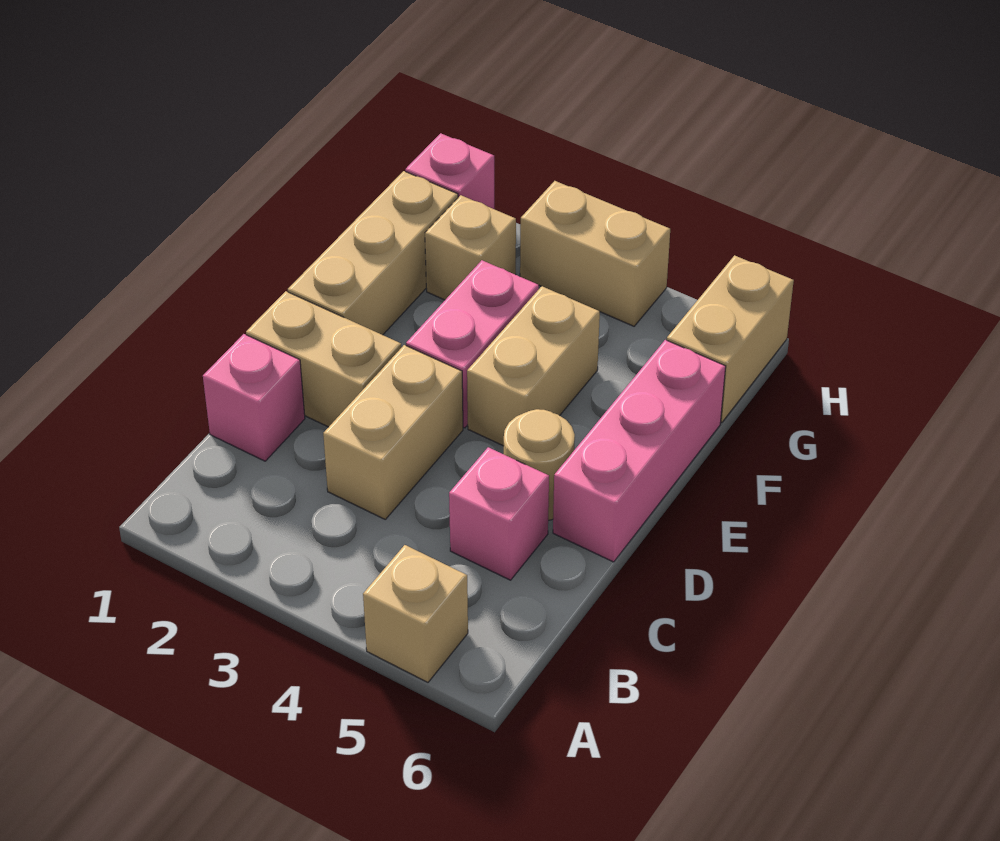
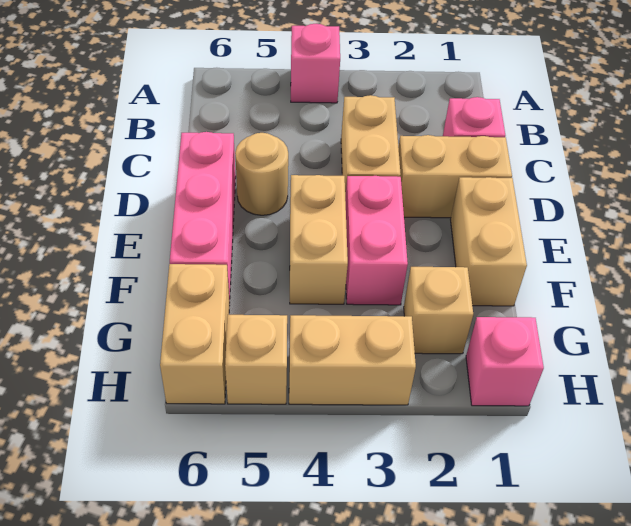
tan 1x1 brick [363,545,468,682] -> tan 1x1 brick moved to [225,315,287,404]
pink 1x1 brick [449,447,549,580] -> pink 1x1 brick moved to [291,24,340,103]
tan 1x3 brick [288,171,458,335] -> tan 1x2 brick [451,177,527,306]

